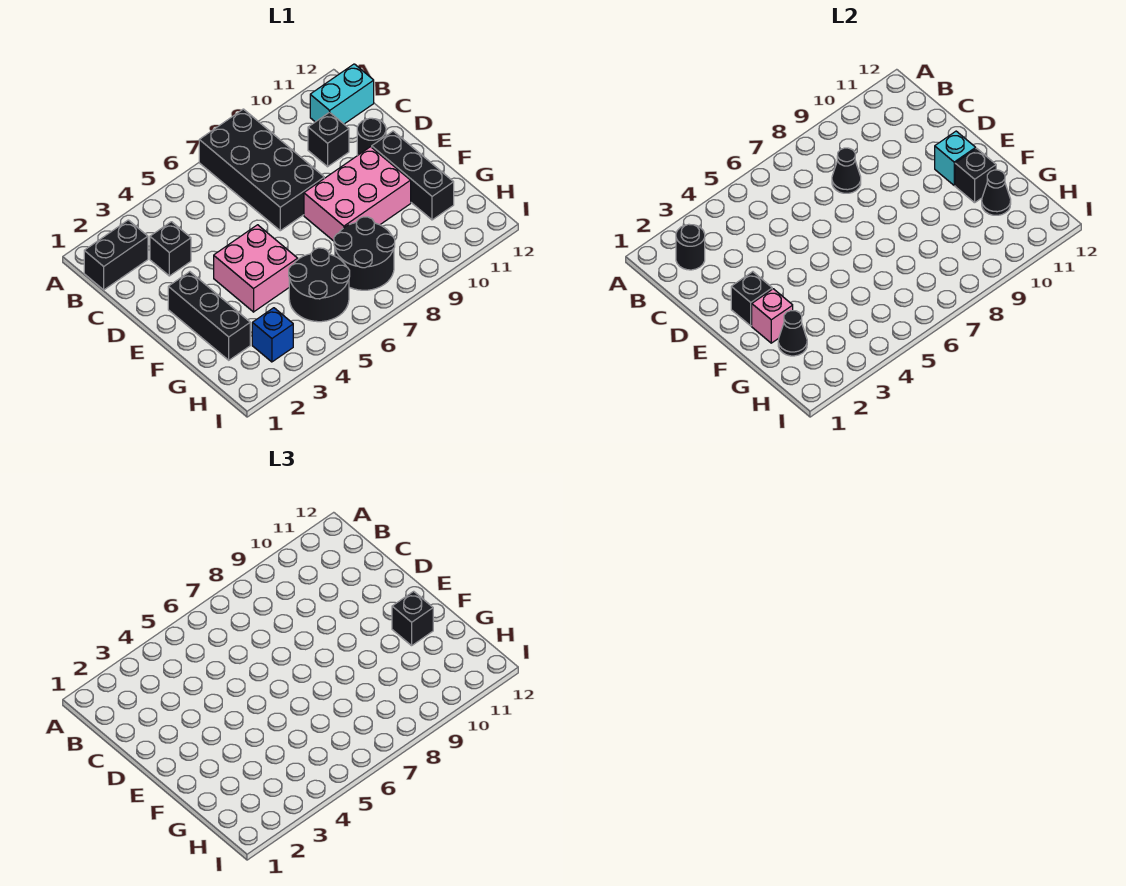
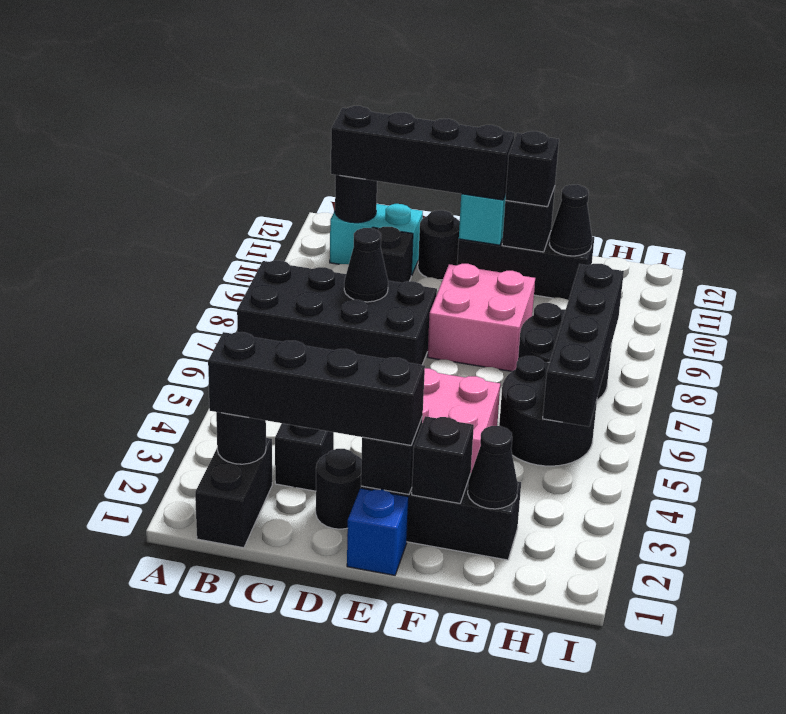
none -> black 1x4 brick [208,332,425,445]
cyan 1x2 brick [310,64,374,124] -> cyan 1x2 brick turned to [330,204,423,275]
none -> black 1x1 round brick [335,175,377,223]
none -> black 1x4 brick [331,106,515,200]
none -> black 1x1 round brick [316,449,362,529]
pink 2x3 brick [304,147,411,241] -> pink 2x2 brick [427,264,535,371]
pink 1x1 brick [752,289,793,343] -> black 1x1 brick [412,416,474,503]
blue 1x1 brick [252,308,293,362] -> blue 1x1 brick moved to [347,488,409,575]
none -> black 1x4 brick [543,264,624,427]

